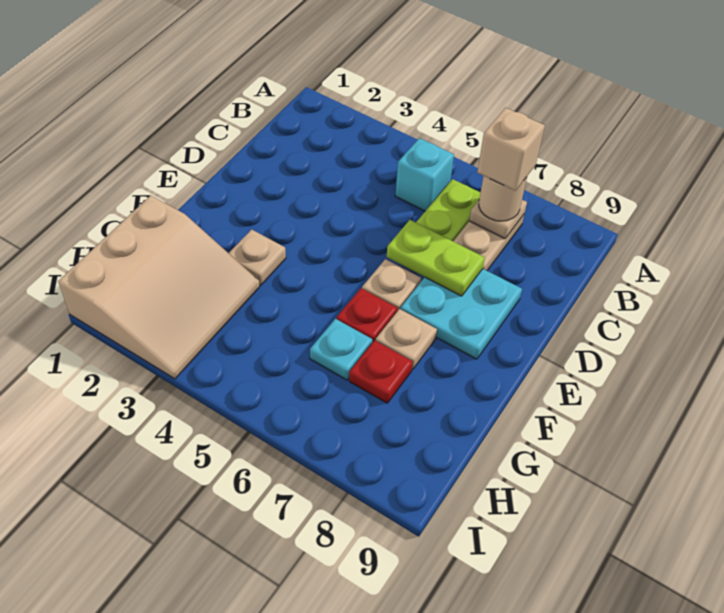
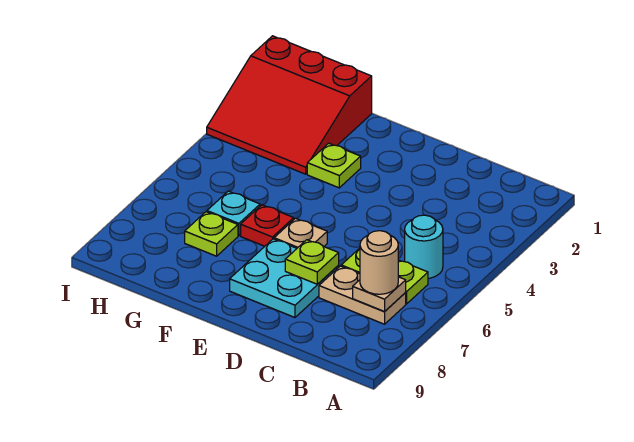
cyan 1x1 brick [395,138,454,211] -> cyan 1x1 round brick [405,215,443,278]
tan 1x1 brick [477,108,545,191] -> none
lime 1x2 plate [387,220,485,296] -> lime 1x1 plate [285,240,339,284]
tan 1x1 plate [229,229,286,285] -> lime 1x1 plate [307,143,361,188]
tan 1x1 plate [376,309,437,370] -> none
tan 3x3 slope [58,196,260,379] -> red 3x3 slope [207,36,372,174]
red 1x1 plate [349,340,413,403] -> lime 1x1 plate [185,212,238,256]

